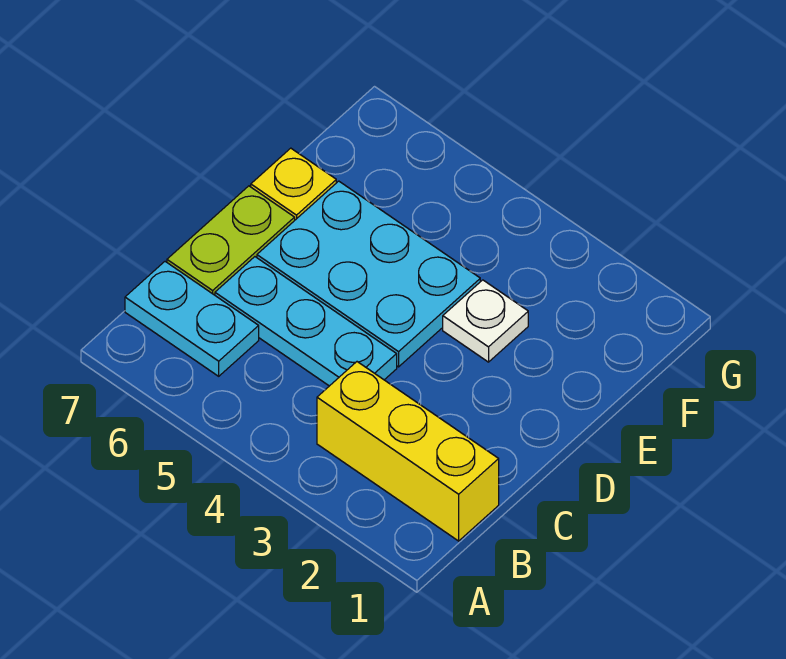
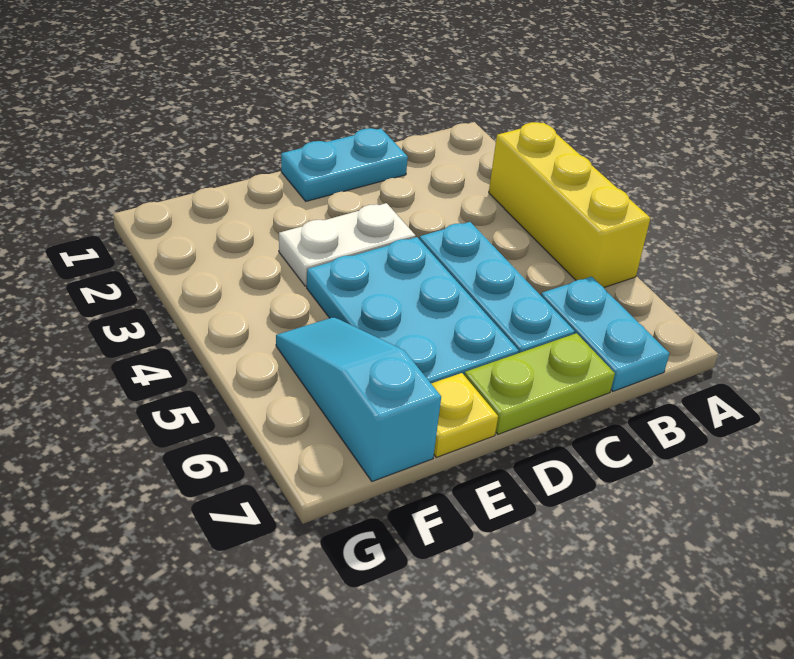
yellow 1x3 brick [317,362,499,541] -> yellow 1x3 brick moved to [489,122,650,287]
none -> cyan 1x2 plate [281,128,408,201]
white 1x1 plate [443,280,528,362] -> white 1x2 plate [279,203,416,286]
none -> cyan 1x3 slope [276,317,441,481]

